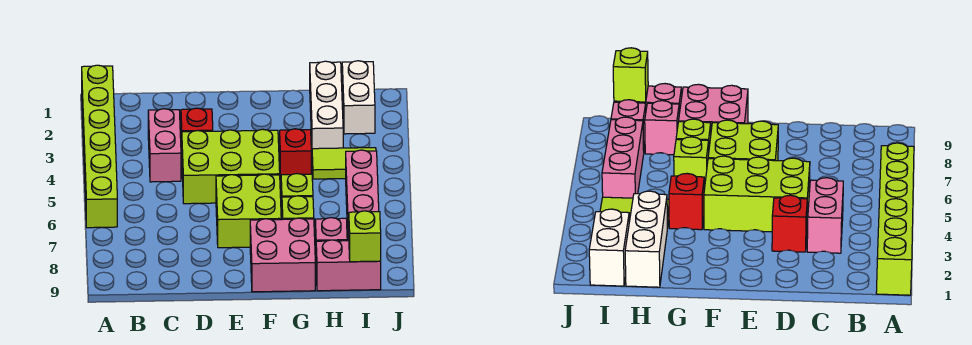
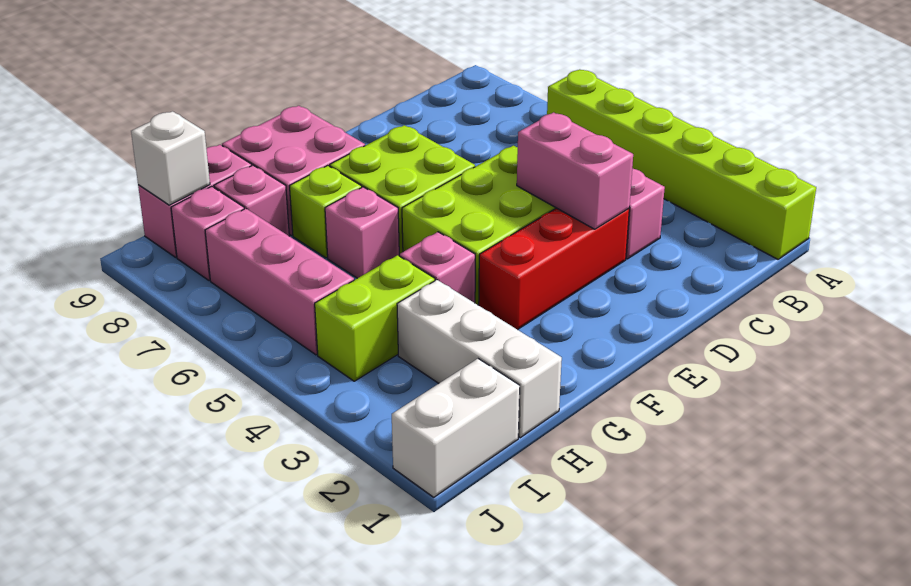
red 1x1 brick [181,108,213,151] -> red 1x3 brick [479,208,629,330]
none -> pink 1x2 brick [517,112,633,229]
red 1x1 brick [280,129,311,179] -> pink 1x1 brick [400,232,475,303]
lime 1x1 brick [281,174,313,211] -> pink 1x1 brick [325,187,399,278]
lime 1x2 tile [312,148,376,179] -> lime 1x2 brick [315,255,435,381]
white 1x2 brick [342,61,375,134] -> white 1x2 brick turned to [392,359,520,497]
lime 1x1 brick [349,211,381,262] -> white 1x1 brick [131,111,210,205]

